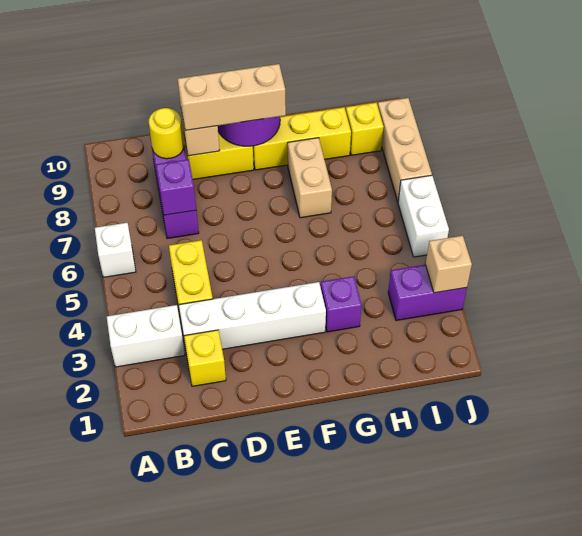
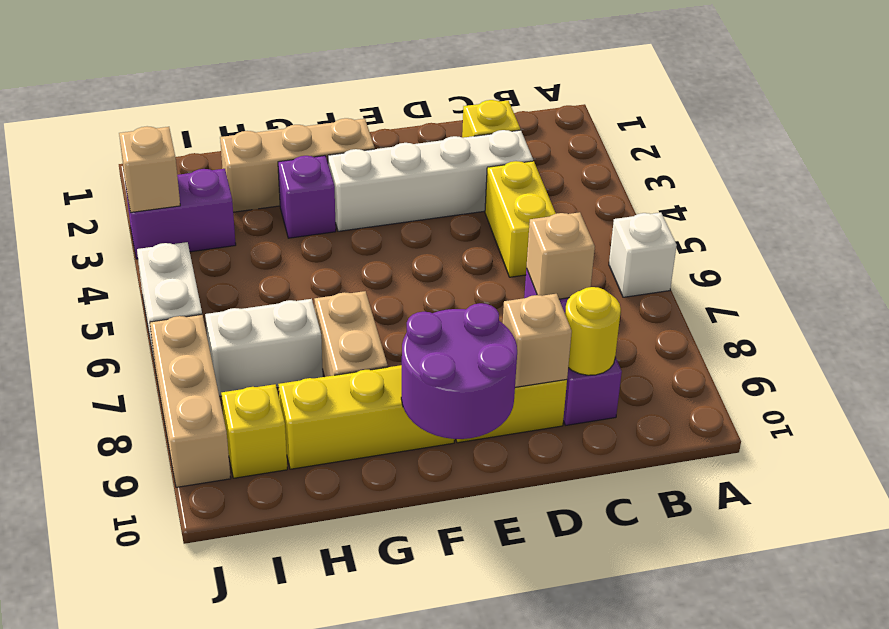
white 1x2 brick [107,305,185,367] -> white 1x2 brick moved to [205,299,323,396]
purple 1x1 brick [156,159,196,215] -> tan 1x1 brick [526,212,595,299]
tan 1x3 brick [178,64,286,130] -> tan 1x3 brick moved to [220,118,375,212]

